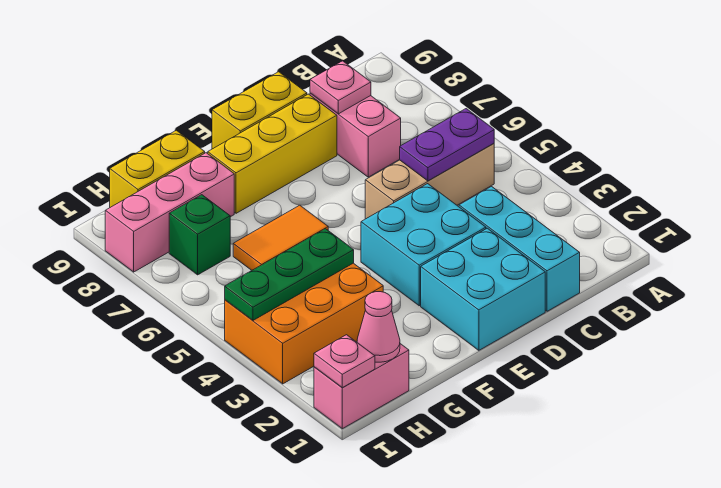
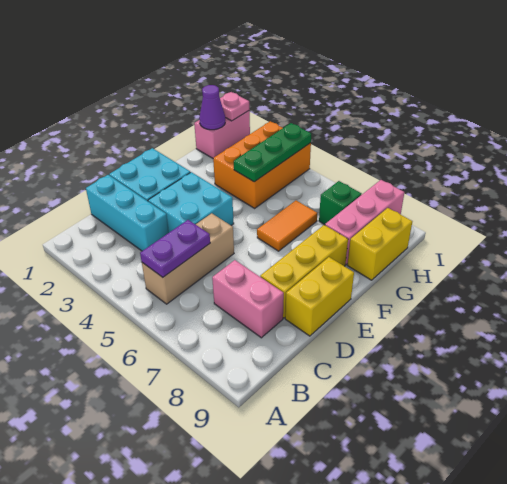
pink 1x1 plate [310,61,371,114] -> none
pink 1x1 cone [357,292,400,362] -> purple 1x1 cone [199,85,225,130]

